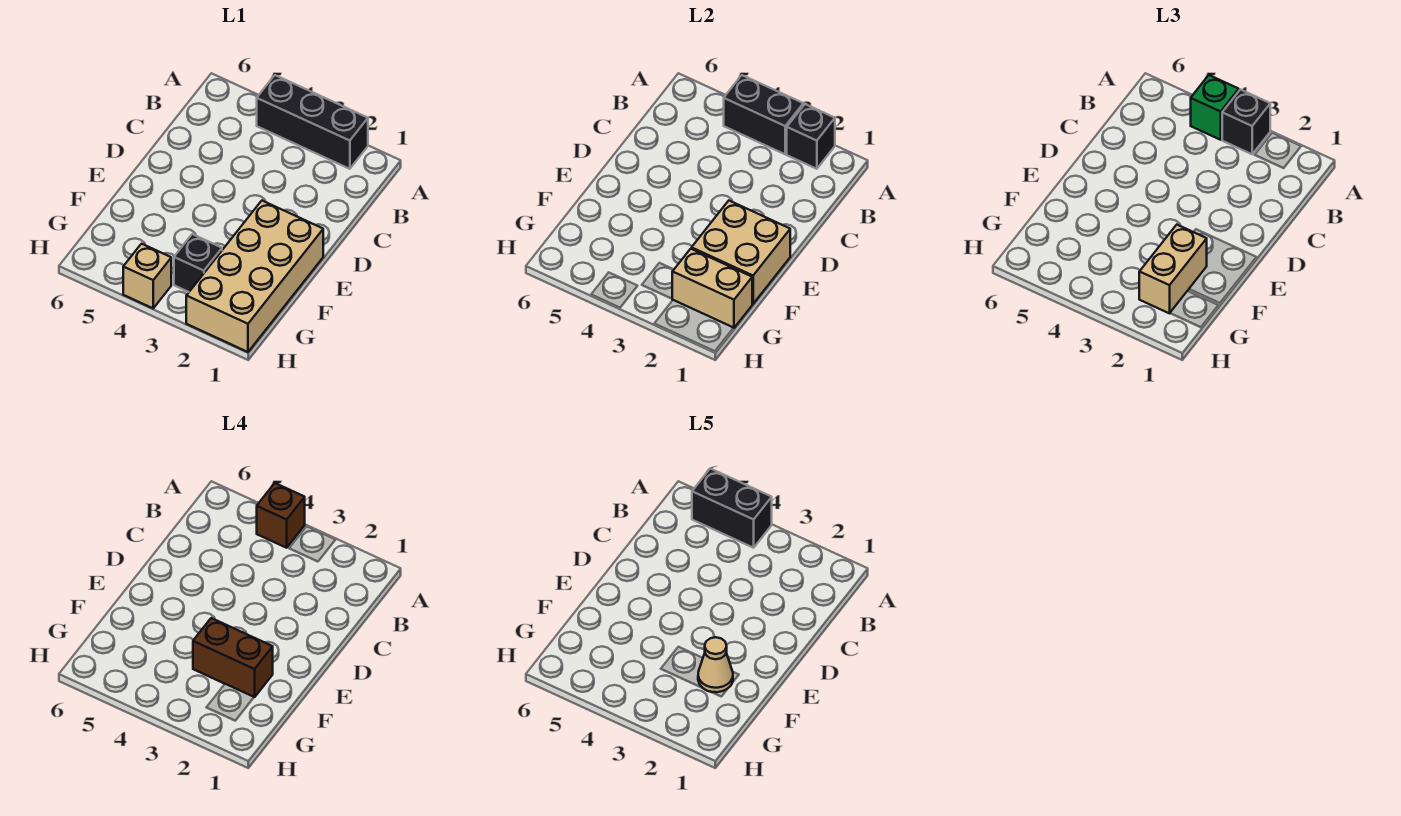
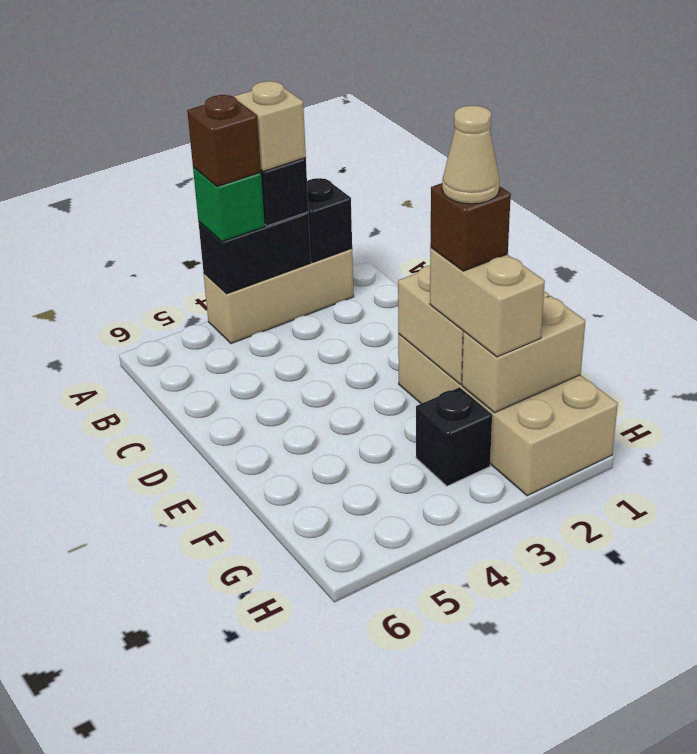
black 1x3 brick [257,75,368,169] -> tan 1x3 brick [204,249,354,344]
black 1x2 brick [692,468,772,548] -> none
brown 1x2 brick [193,618,273,697] -> brown 1x1 brick [430,183,511,271]
tan 1x1 brick [123,244,171,308] -> tan 1x1 brick moved to [234,81,306,171]

